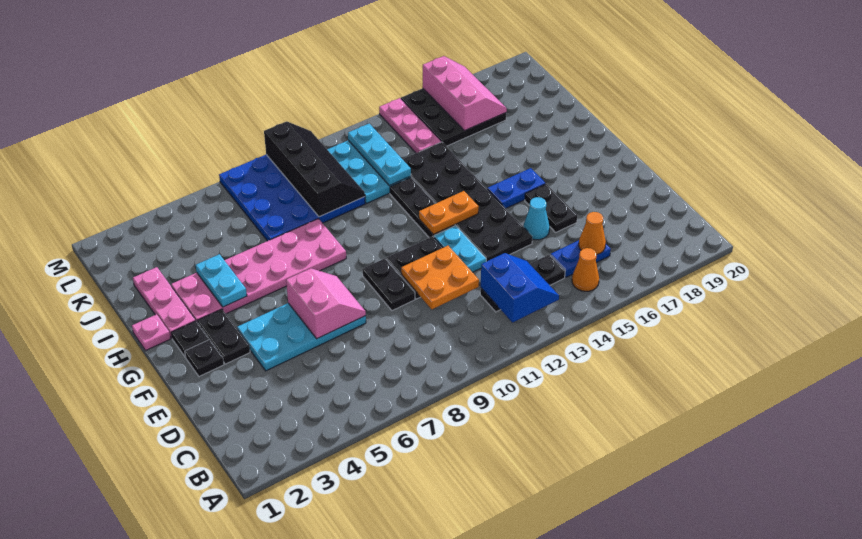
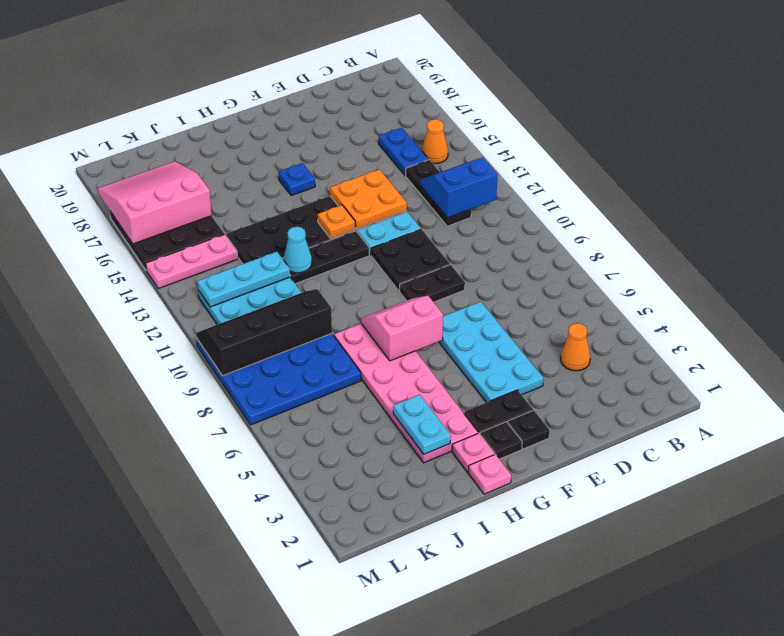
orange 1x1 cone [579,212,606,254] -> orange 1x1 cone moved to [561,323,590,371]
orange 2x2 plate [401,246,479,309] -> orange 2x2 plate moved to [330,169,407,229]
pink 2x2 slope [286,268,366,339] -> pink 2x2 slope moved to [361,296,443,361]
cyan 1x1 cone [523,197,550,240] -> cyan 1x1 cone moved to [284,227,312,273]
black 1x2 plate [525,184,577,232] -> none
orange 1x2 plate [419,191,479,234] -> orange 1x1 plate [318,205,355,239]
blue 1x2 plate [487,168,546,208] -> blue 1x1 plate [278,163,315,196]
pink 1x3 plate [133,267,196,338] -> pink 1x1 plate [452,433,495,472]
cyan 1x2 plate [195,254,247,307] -> cyan 1x2 plate turned to [393,395,451,454]
pink 2x3 slope [423,56,507,131] -> pink 3x3 slope [98,161,212,244]

